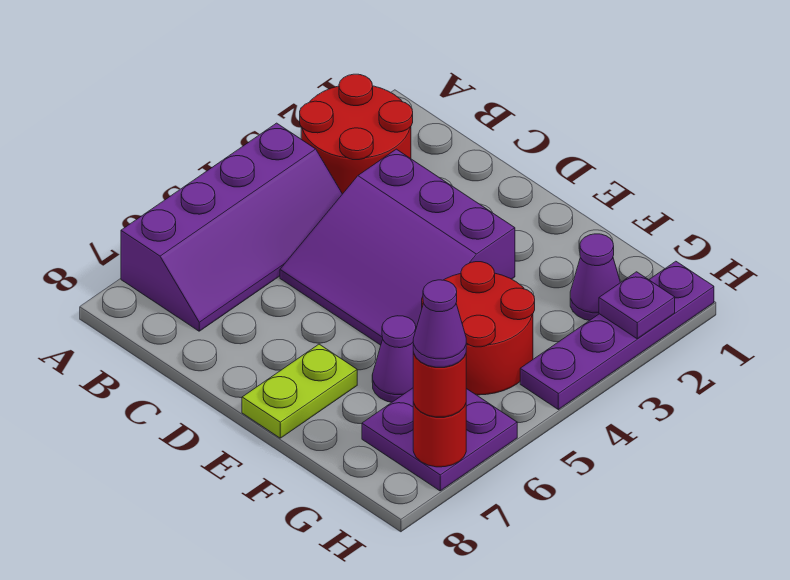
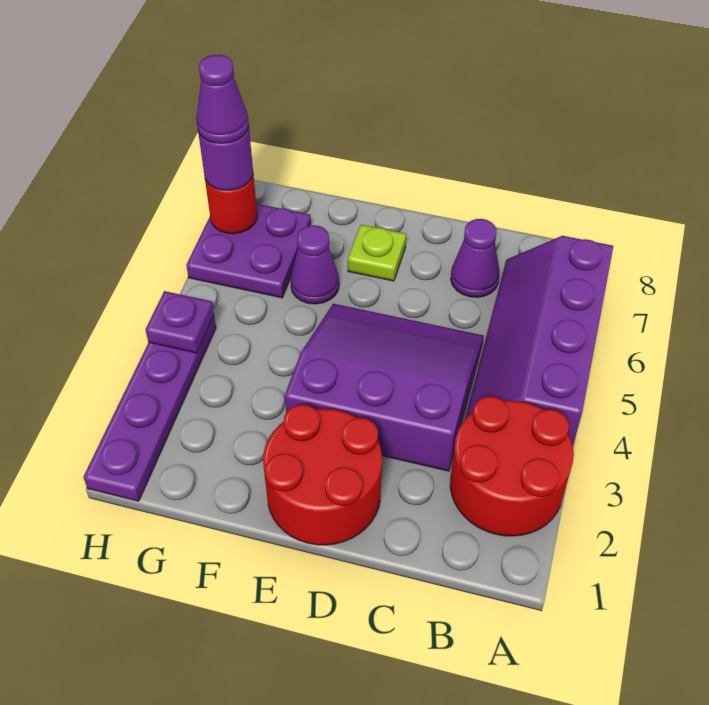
lime 1x2 plate [242,344,357,438] -> lime 1x1 plate [348,225,406,281]
red 2x2 round brick [422,262,535,395] -> red 2x2 round brick moved to [263,404,382,545]
purple 1x1 cone [570,234,620,321] -> purple 1x1 cone moved to [451,219,500,297]
purple 1x1 plate [599,272,675,339] -> purple 1x1 plate moved to [145,291,214,353]
red 1x1 round brick [413,353,466,417] -> purple 1x1 round brick [198,127,253,191]

